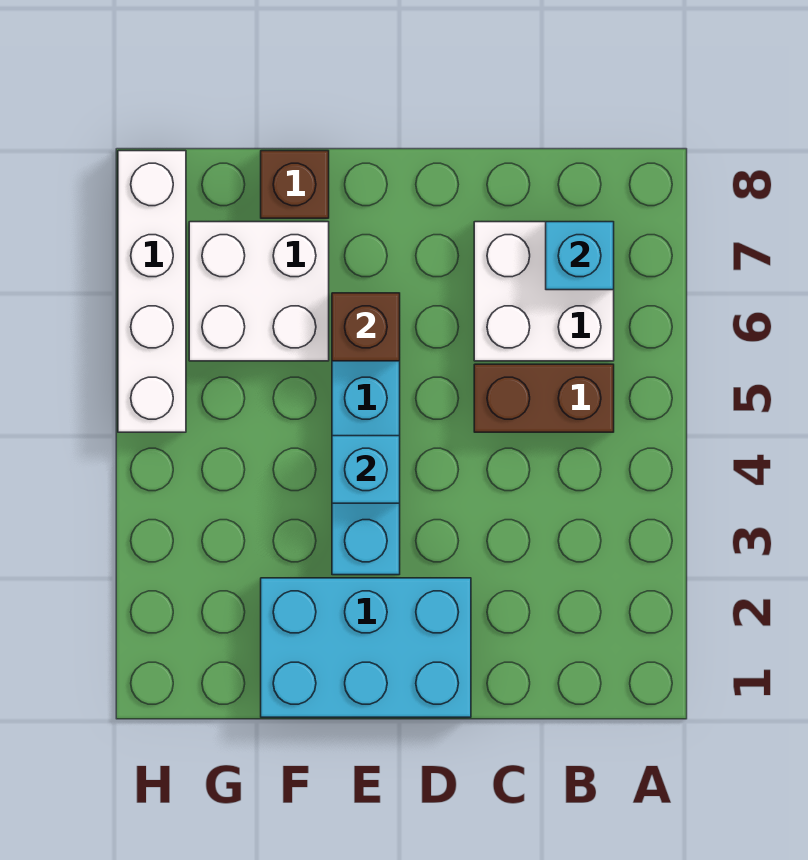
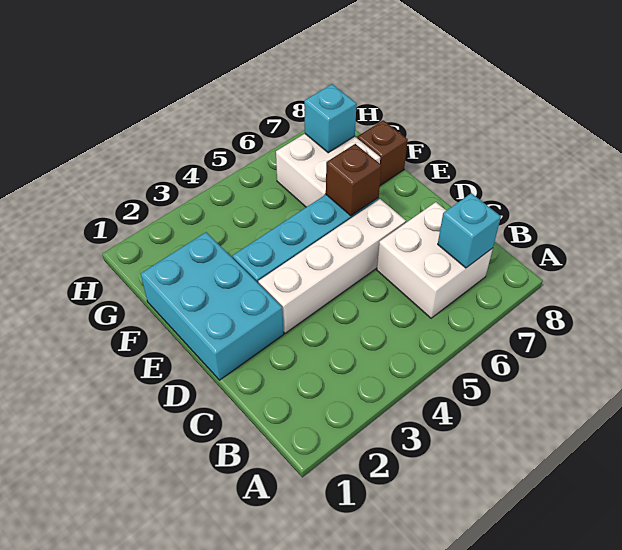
brown 1x2 brick [474,364,614,432] -> none
cyan 1x1 brick [332,436,400,503] -> cyan 1x1 brick moved to [304,84,357,153]
white 1x4 brick [118,151,186,432] -> white 1x4 brick moved to [258,199,406,333]

